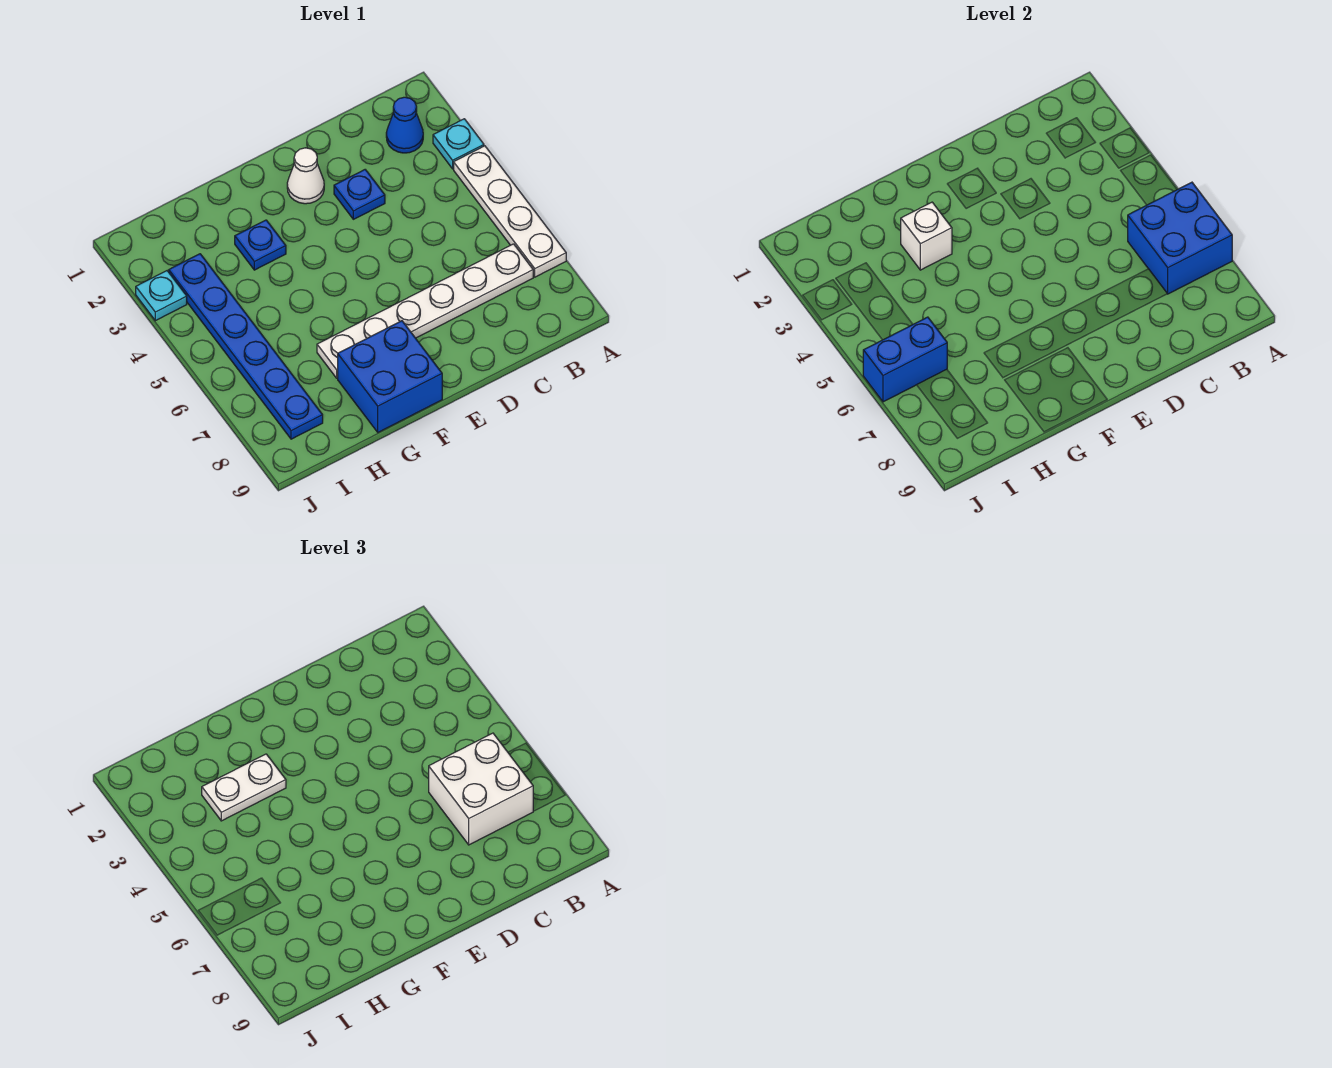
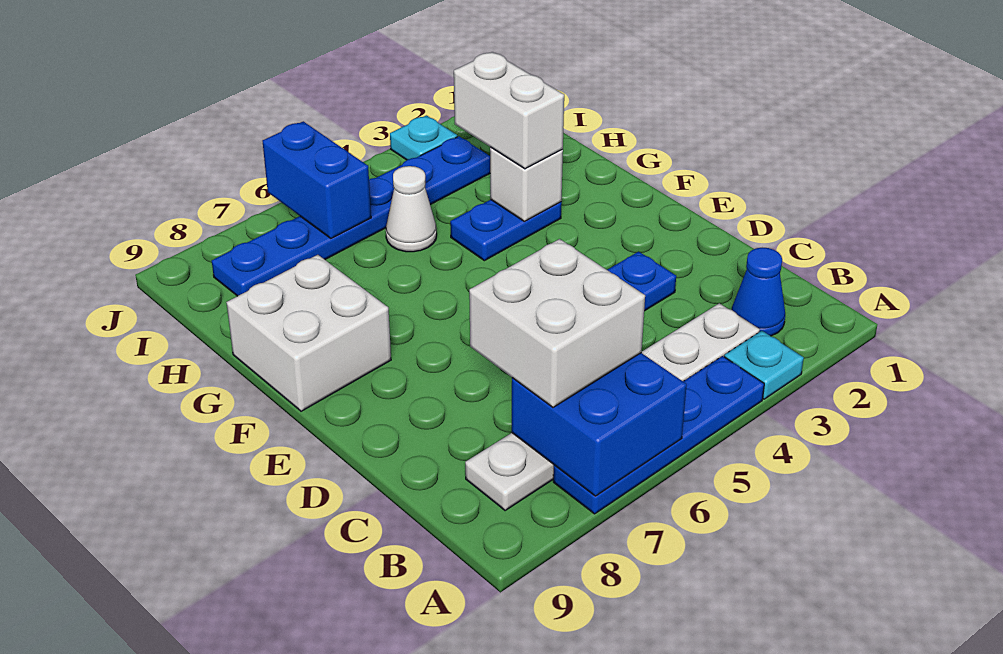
white 1x4 plate [454,146,566,277] -> blue 1x4 plate [553,356,764,514]
white 1x6 plate [317,244,533,378] -> white 1x6 plate turned to [465,303,760,510]
white 1x1 cone [287,148,324,204] -> white 1x1 cone moved to [386,166,437,252]
blue 2x2 brick [338,321,442,432] -> white 2x2 brick [226,255,391,411]
blue 1x1 plate [235,220,286,270] -> blue 1x2 plate [450,200,561,261]
white 1x2 plate [202,754,286,821] -> white 1x2 brick [454,52,564,169]

